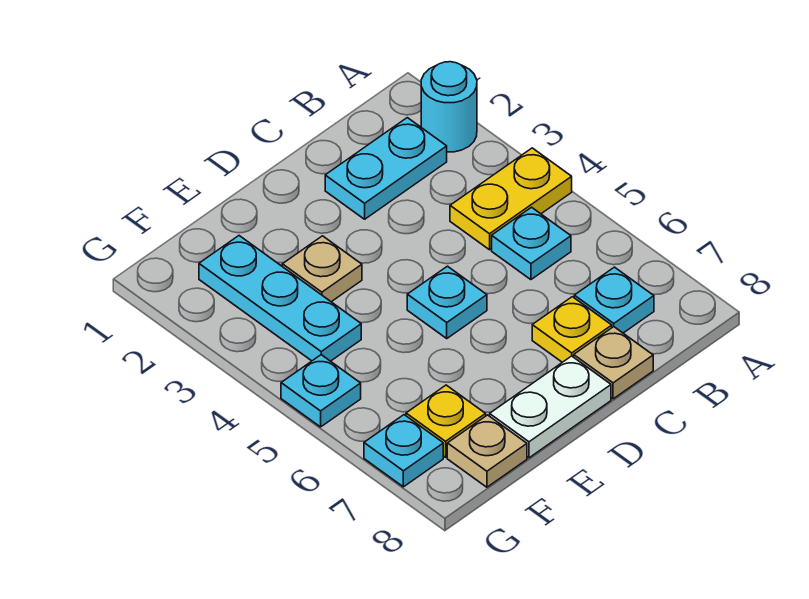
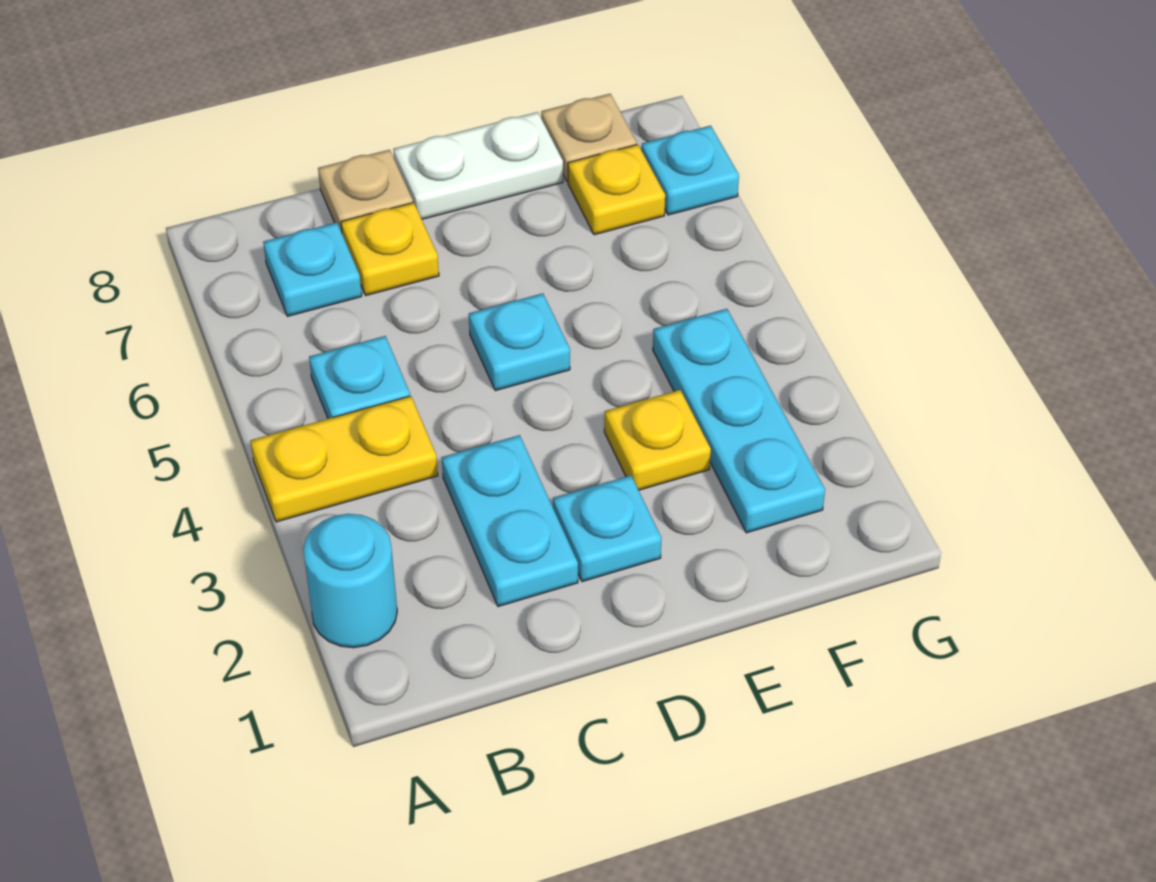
cyan 1x2 plate [325,118,447,219] -> cyan 1x2 plate turned to [442,435,578,607]
tan 1x1 plate [282,236,362,302] -> yellow 1x1 plate [604,390,711,490]
cyan 1x1 plate [281,355,361,427] -> cyan 1x1 plate moved to [553,476,661,582]

